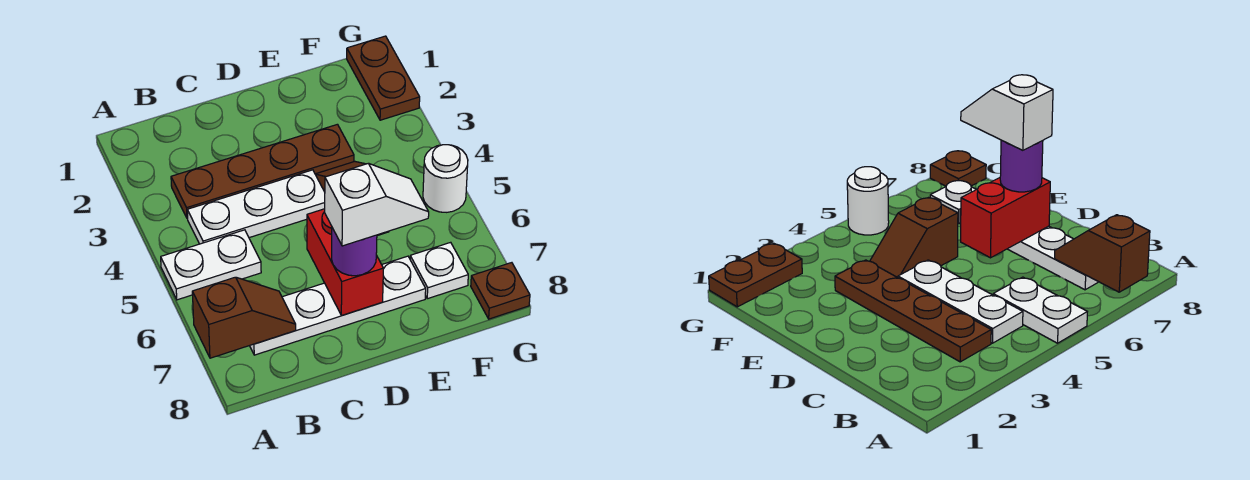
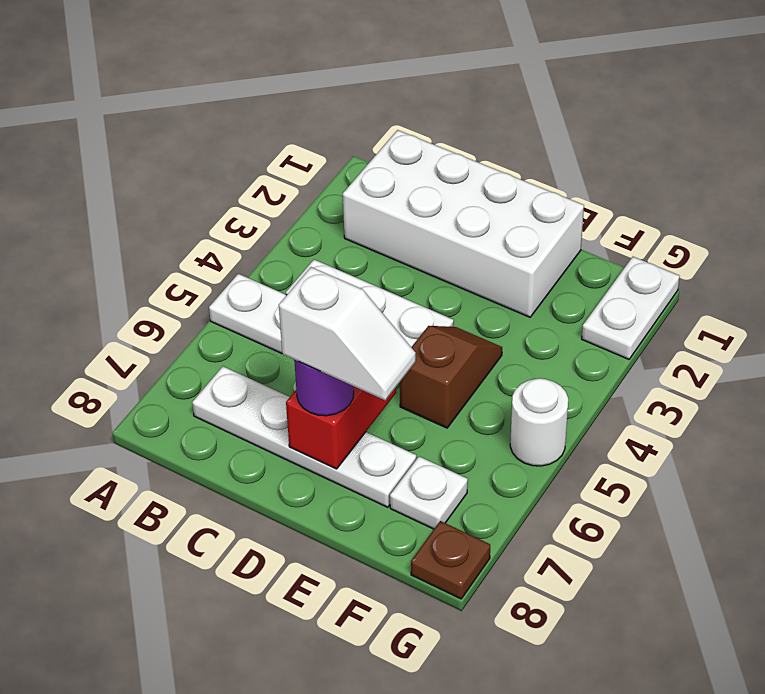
brown 1x2 slope [192,277,296,358] -> none
none -> white 2x4 brick [343,130,584,317]
brown 1x4 plate [171,124,354,219] -> none
brown 1x2 plate [347,36,420,120] -> white 1x2 plate [582,257,680,359]

